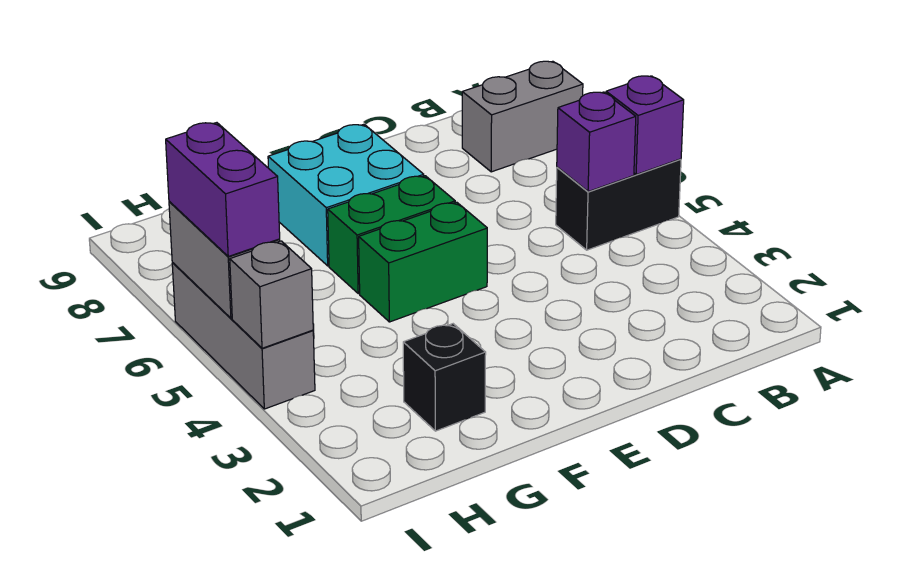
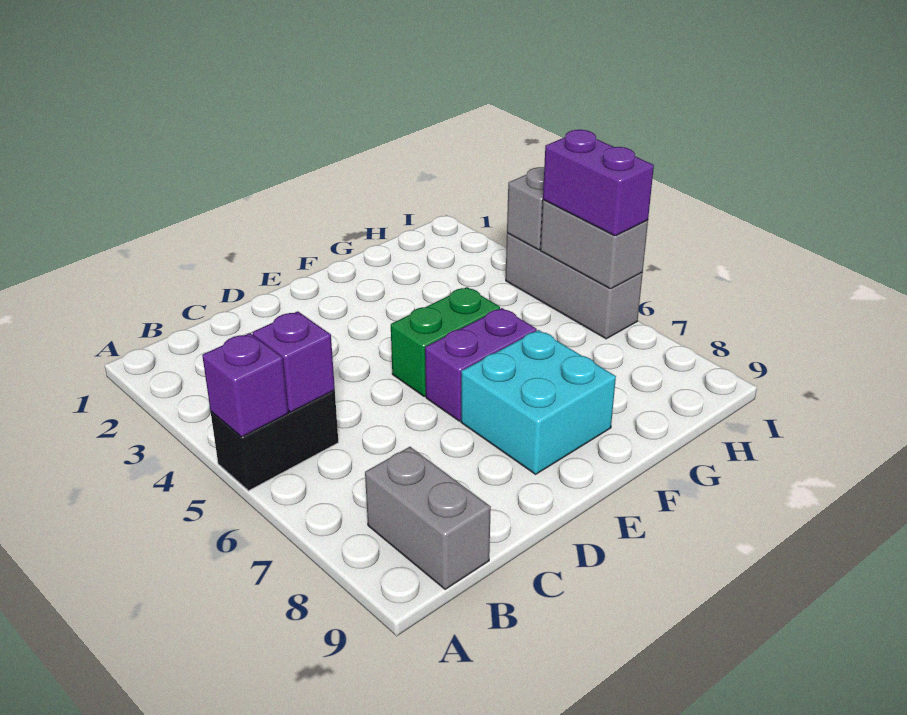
grey 1x2 brick [462,61,583,172] -> grey 1x2 brick turned to [365,447,491,589]
green 1x2 brick [328,176,455,294] -> purple 1x2 brick [425,308,537,421]
black 1x1 brick [403,324,486,431] -> none

